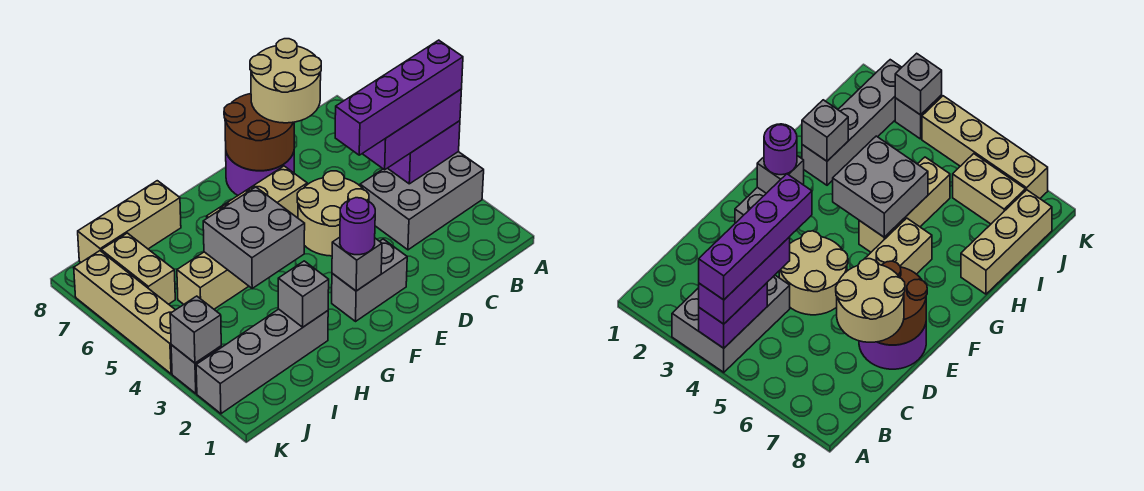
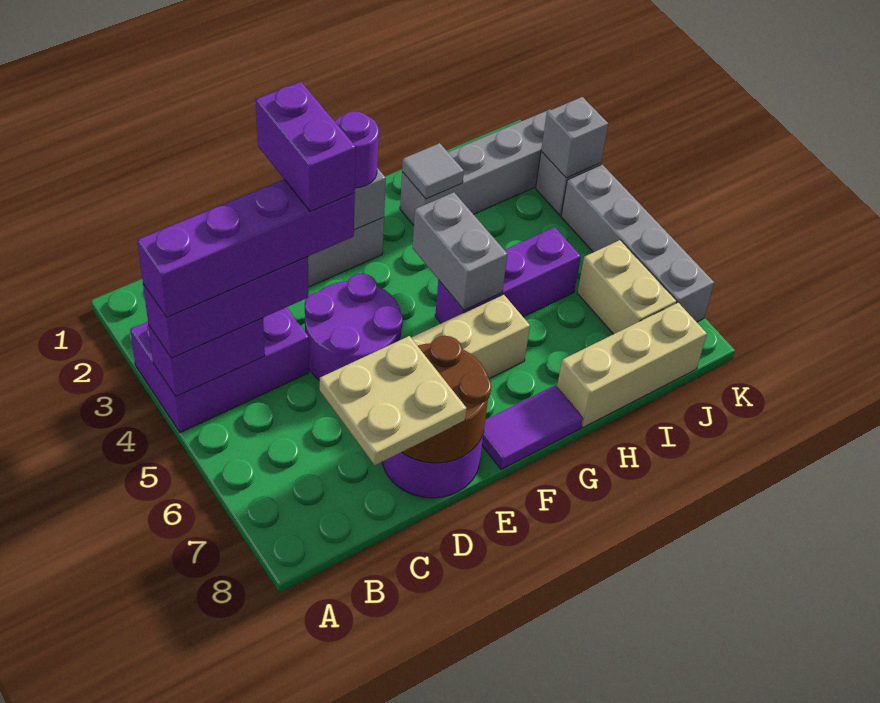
grey 2x3 brick [360,152,484,250] -> purple 2x3 brick [130,307,309,433]
tan 2x2 round brick [250,39,321,123] -> tan 2x2 plate [320,336,467,465]
none -> purple 1x2 brick [256,82,356,211]
tan 2x2 round brick [297,171,369,256] -> purple 2x2 round brick [305,274,403,381]
none -> purple 1x2 tile [482,385,583,470]
grey 2x2 brick [203,187,305,288] -> grey 1x2 brick [412,192,507,310]
tan 1x3 brick [177,252,249,309] -> purple 1x3 brick [435,227,581,323]
grey 1x1 brick [278,261,329,327] -> grey 1x1 tile [402,143,464,199]
tan 1x4 brick [74,251,175,374] -> grey 1x4 brick [561,165,714,322]

